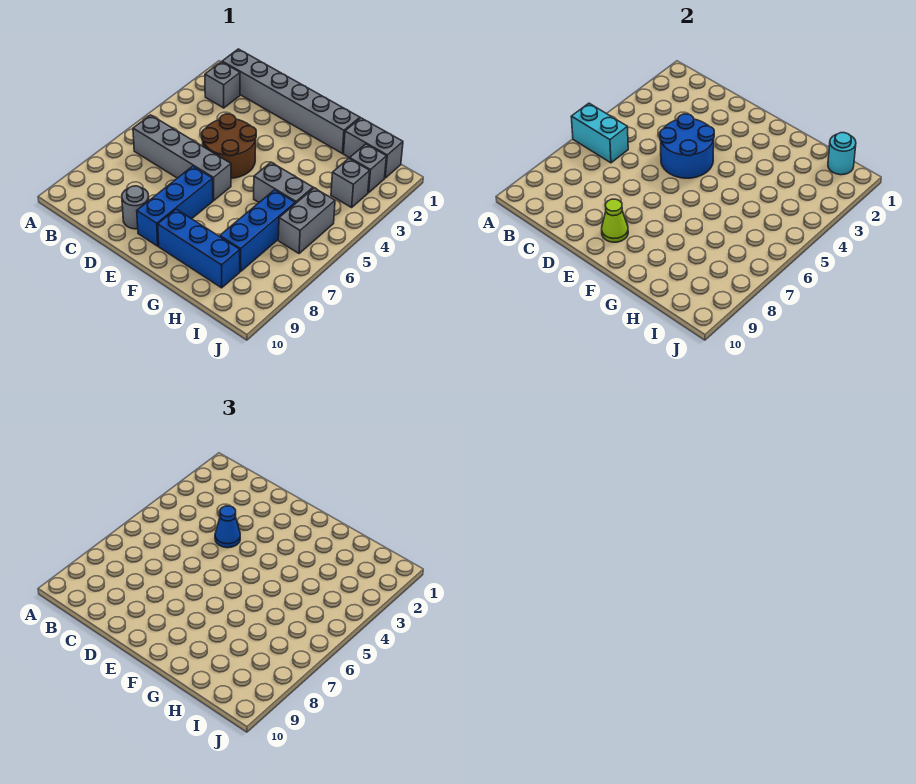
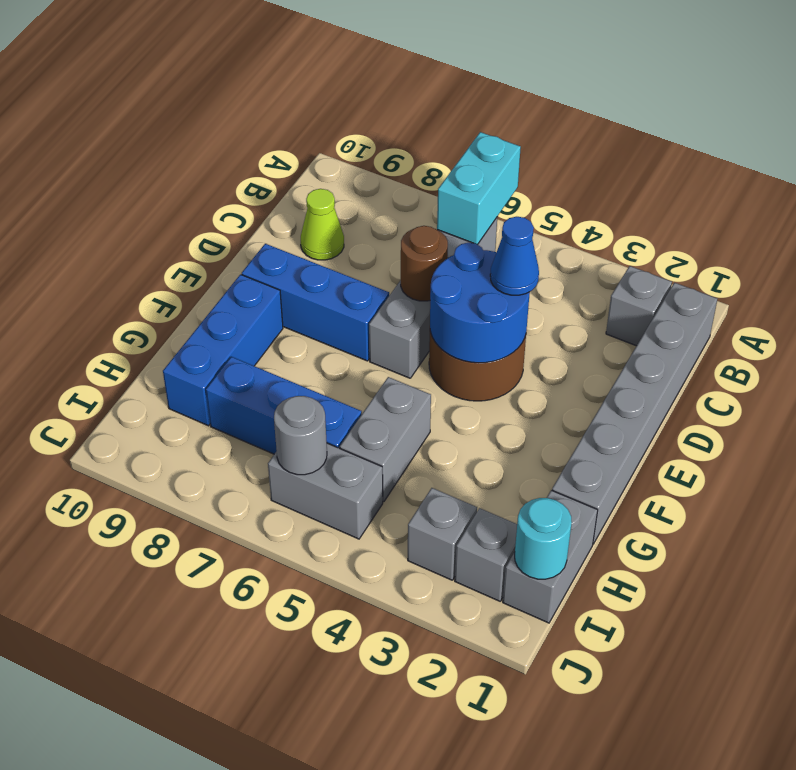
none -> brown 1x1 round brick [401,226,448,301]
grey 1x1 round brick [122,186,149,229] -> grey 1x1 round brick moved to [274,396,327,475]
lime 1x1 cone [602,199,628,242] -> lime 1x1 cone moved to [301,189,344,260]

